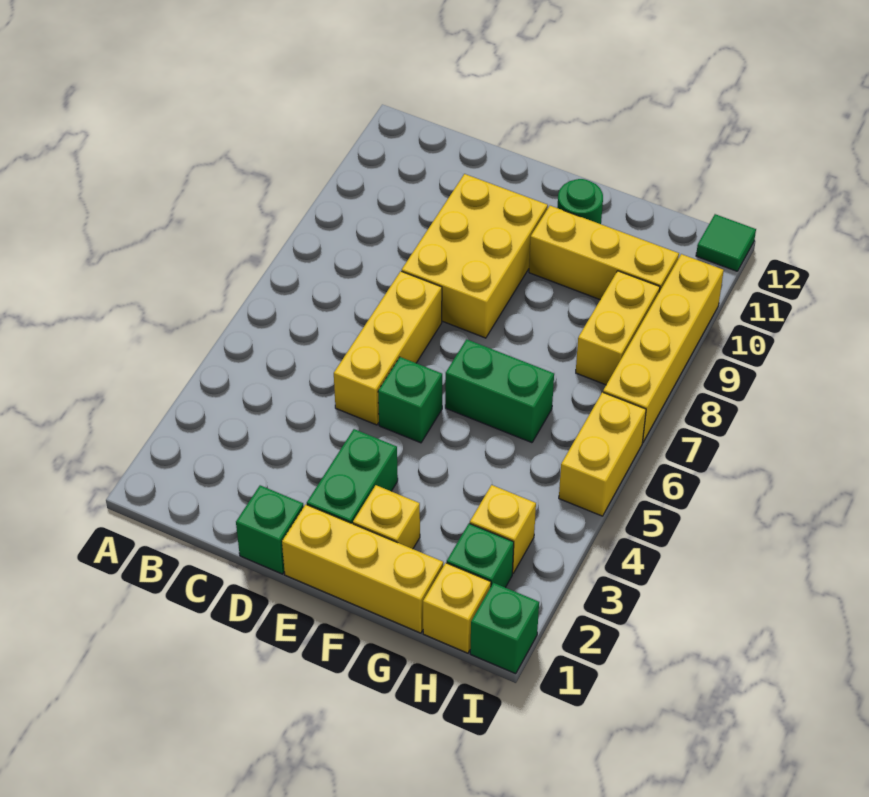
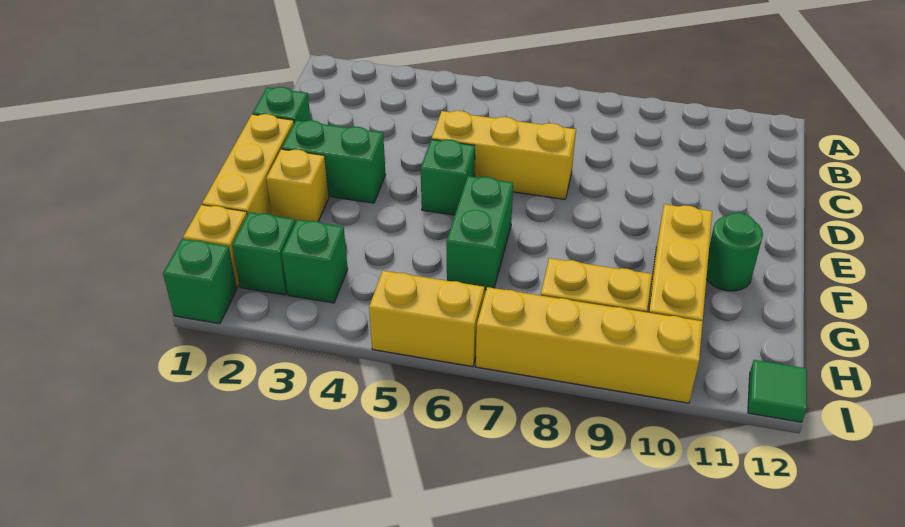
yellow 2x3 brick [402,174,548,338] -> none
yellow 1x1 brick [470,485,536,574] -> green 1x1 brick [282,220,348,303]

